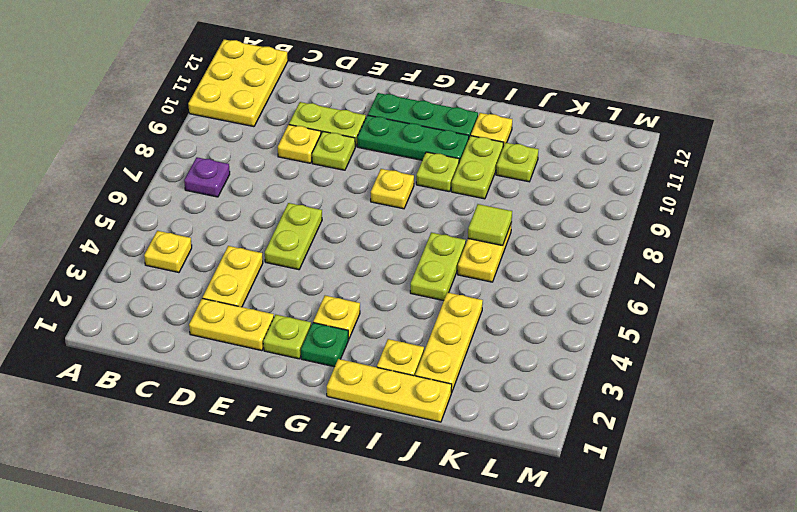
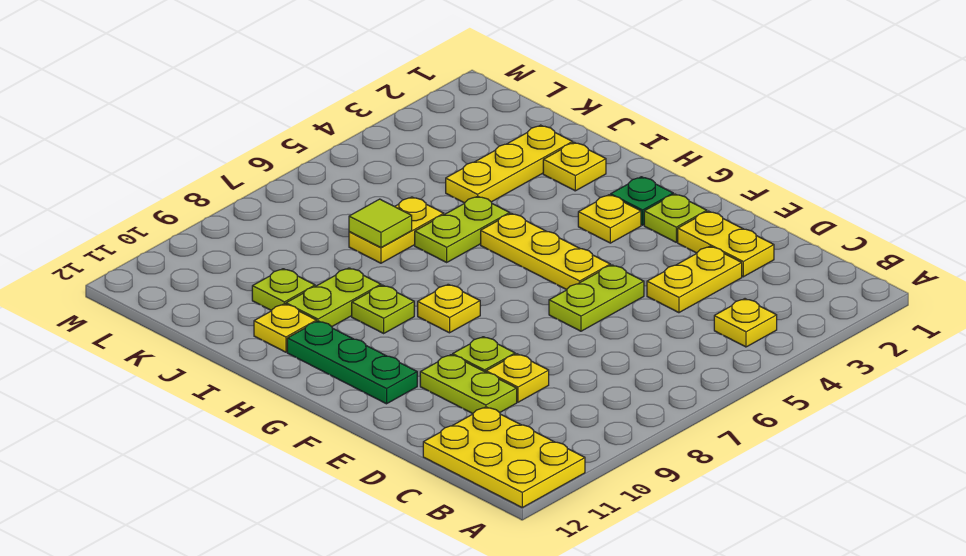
yellow 2x3 plate [188,40,288,127] -> yellow 2x3 plate turned to [423,407,585,508]
purple 1x1 plate [184,157,230,197] -> none
green 1x3 plate [357,115,469,162] -> none
yellow 1x3 plate [327,359,452,422] -> yellow 1x3 plate moved to [481,213,610,290]

